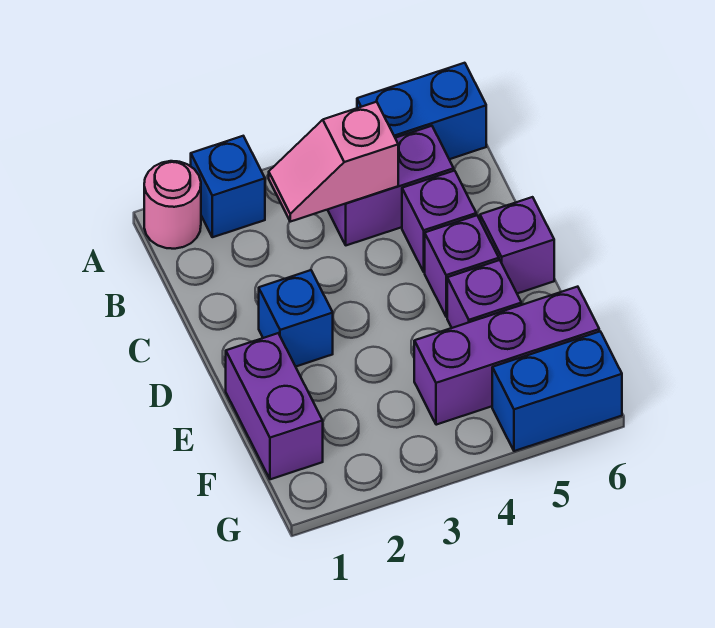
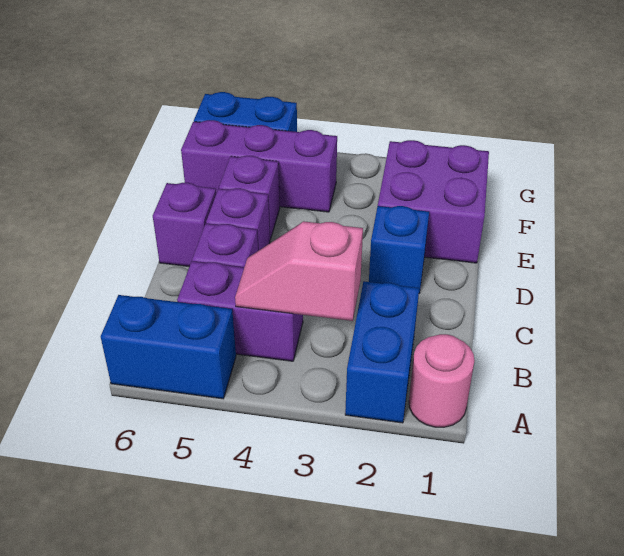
blue 1x1 brick [191,136,265,237] -> blue 1x2 brick [345,281,419,423]
pink 1x2 slope [269,102,398,222] -> pink 1x2 slope turned to [235,221,363,321]
purple 1x2 brick [226,333,323,479] -> purple 2x2 brick [378,140,489,263]

